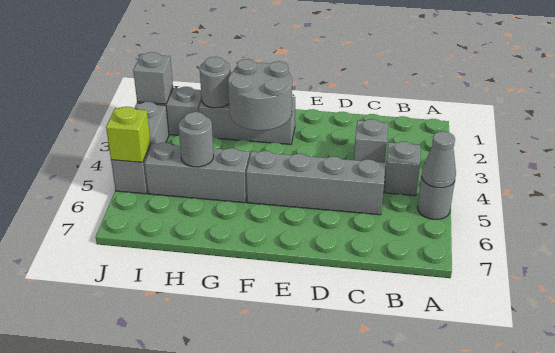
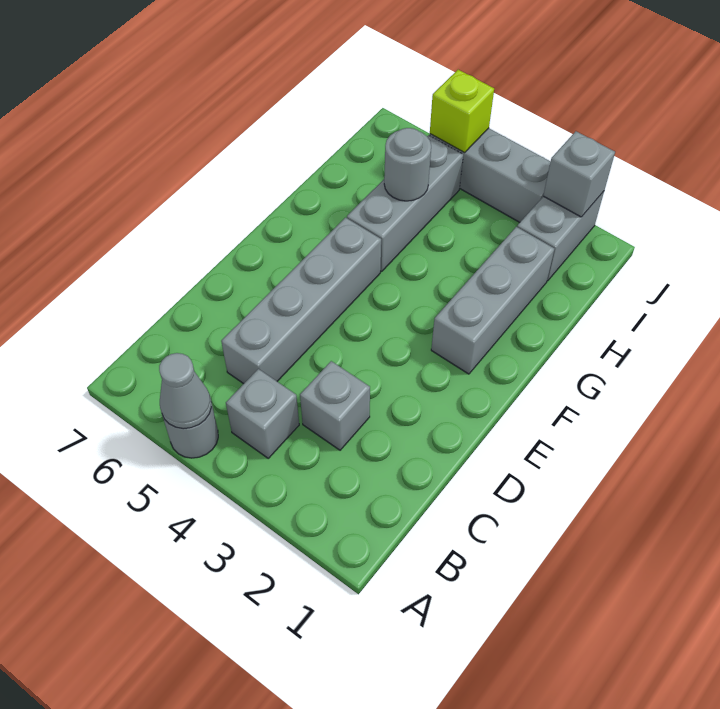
grey 2x2 round brick [228,59,292,130] -> none
grey 1x1 round brick [200,57,230,108] -> none

